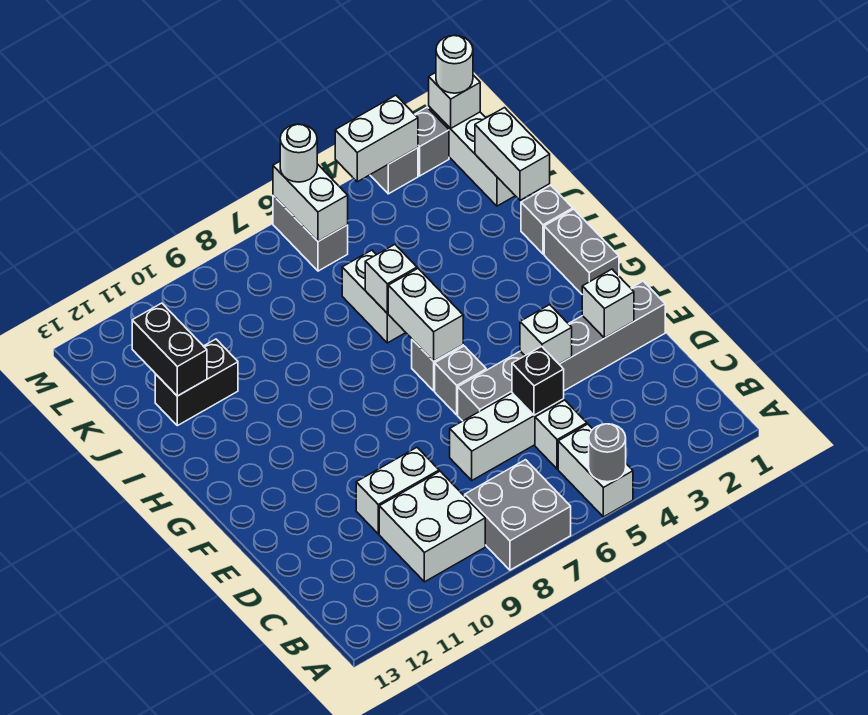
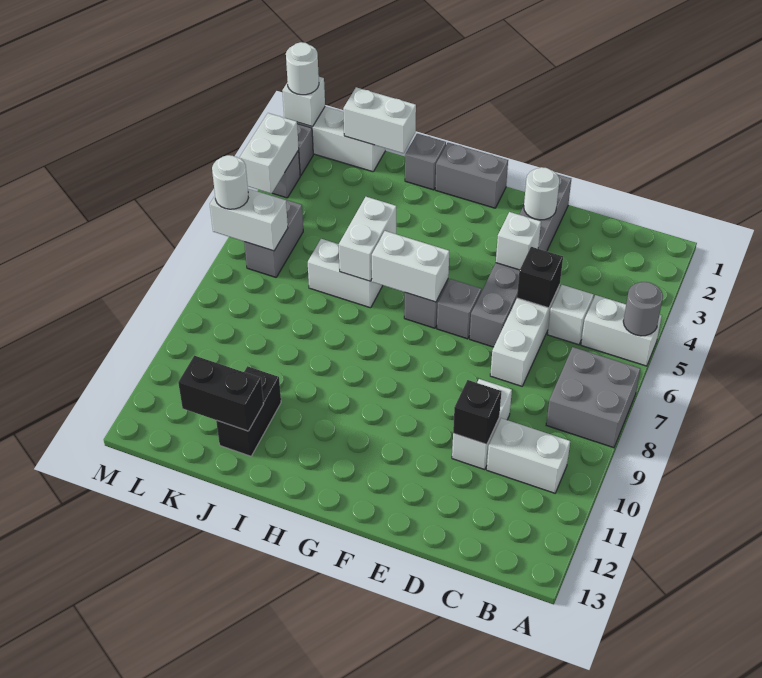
white 2x2 brick [379,471,485,582] -> white 1x2 brick [487,418,570,493]
none -> black 1x1 brick [453,380,501,444]
white 1x1 brick [582,269,634,338] -> white 1x1 round brick [524,167,559,220]
white 1x1 brick [365,245,417,313] -> white 1x2 brick [339,197,396,281]
grey 1x2 brick [273,195,348,271] -> grey 1x2 brick turned to [244,196,303,277]

